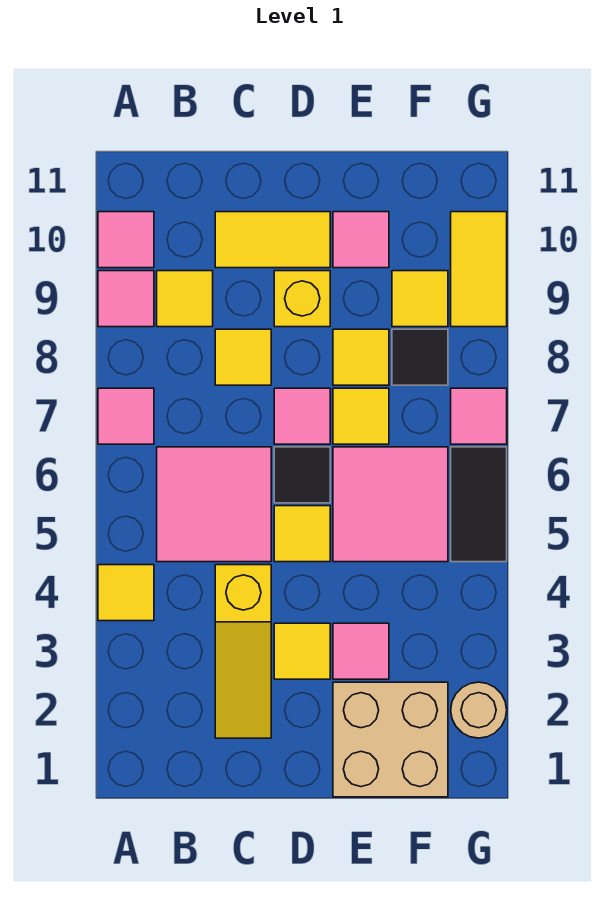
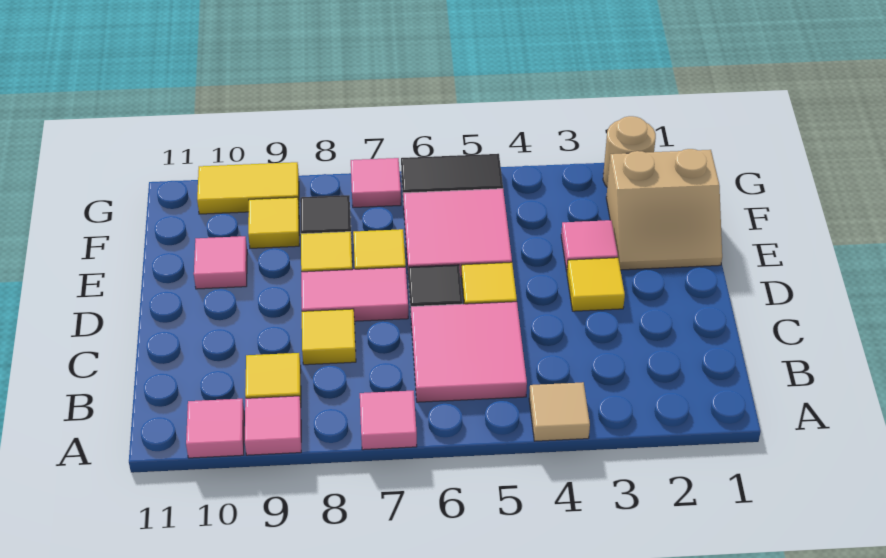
yellow 1x1 tile [98,565,154,621] -> tan 1x1 tile [529,382,590,441]
yellow 1x3 slope [215,565,271,738] -> none
yellow 1x2 tile [215,212,330,268] -> none
pink 1x1 tile [274,388,330,444] -> pink 1x2 tile [301,267,408,321]
yellow 1x1 brick [274,271,330,327] -> none
tan 2x2 brick [333,682,448,797] -> tan 2x2 slope [606,149,722,270]

